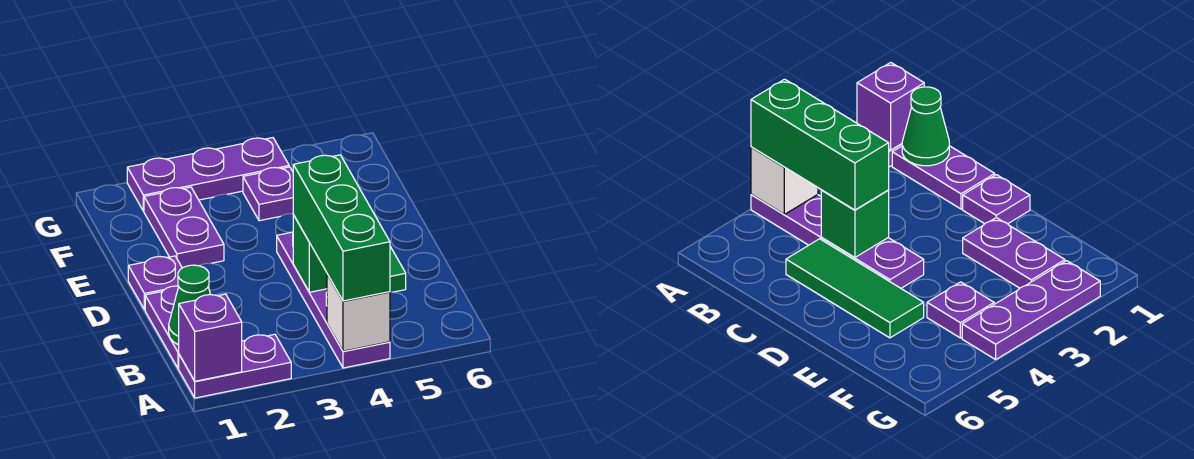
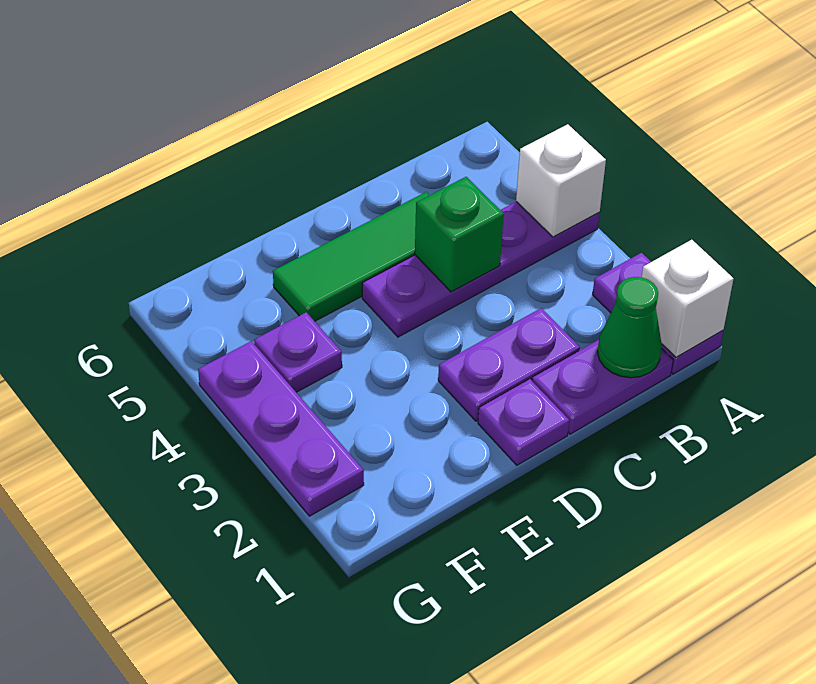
purple 1x1 brick [179,294,242,381] -> white 1x1 brick [642,240,733,357]
green 1x3 brick [293,155,390,301] -> none
purple 1x2 plate [144,187,224,268] -> purple 1x2 plate moved to [438,308,580,421]

